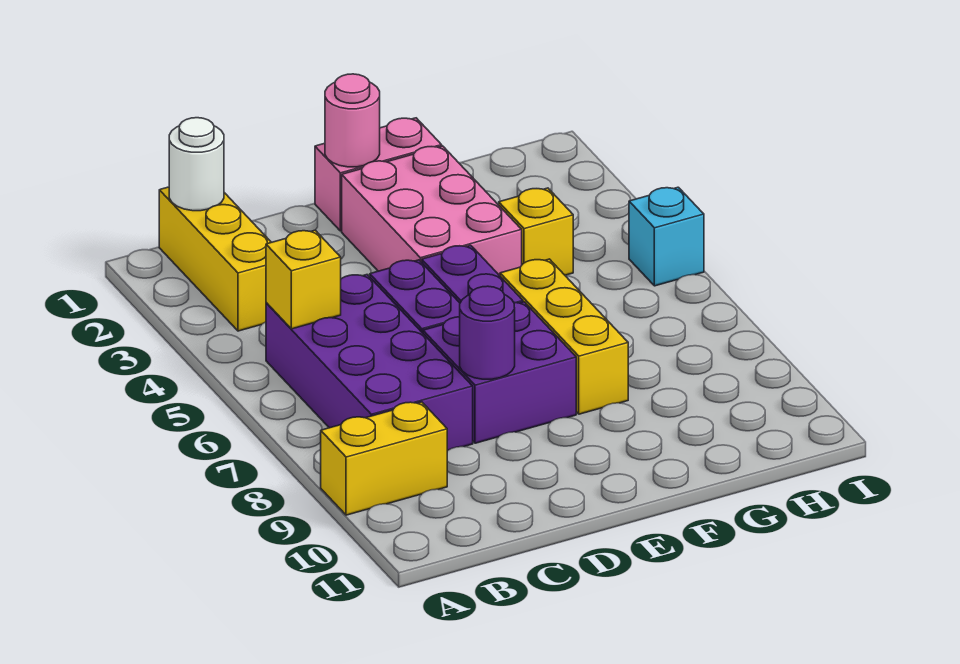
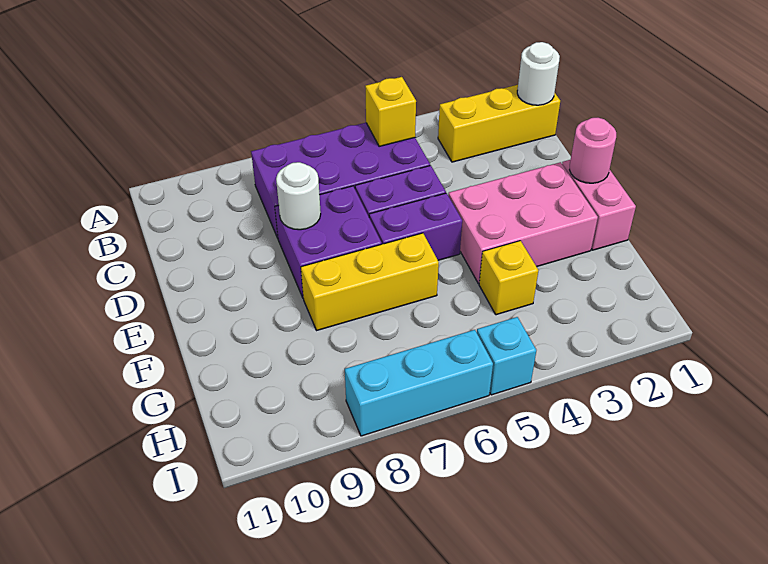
yellow 1x2 brick [321,402,447,515] -> none
purple 1x1 round brick [460,286,515,379] -> white 1x1 round brick [276,162,321,230]
none -> cyan 1x3 brick [345,330,493,436]

